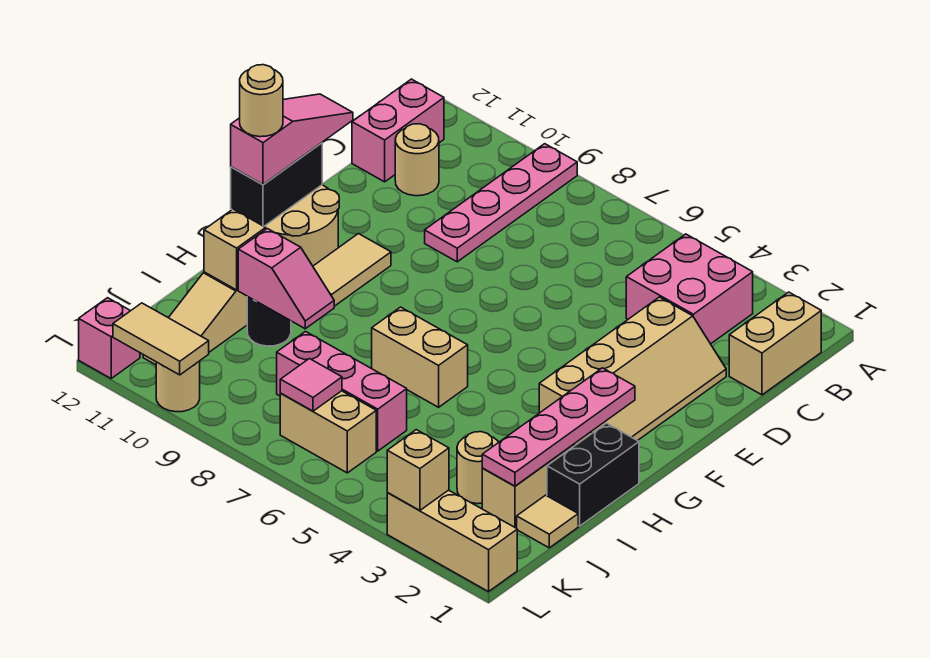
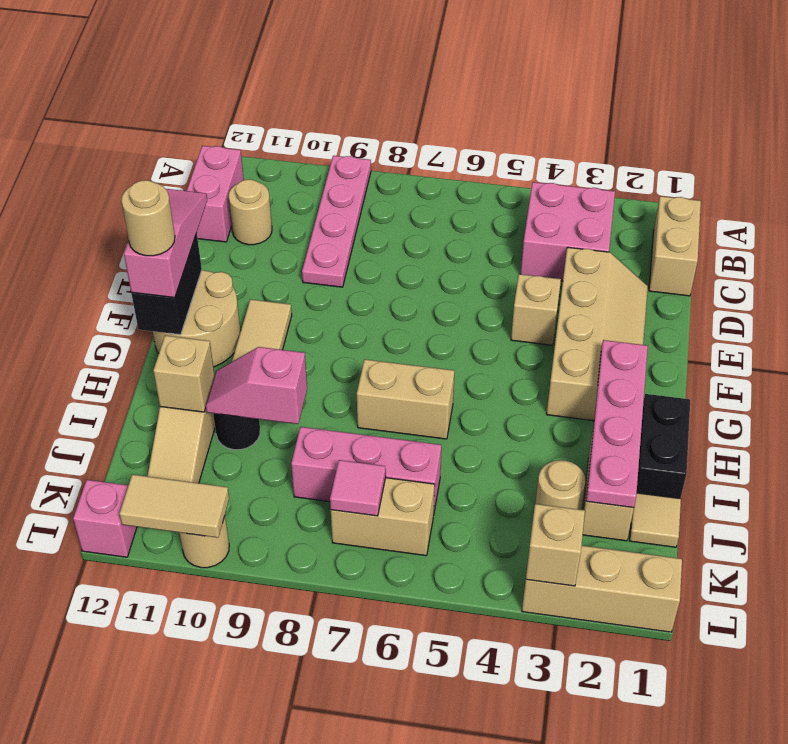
none -> tan 1x1 brick [511,274,561,345]
pink 1x2 slope [238,229,334,329] -> pink 1x2 slope turned to [206,347,307,424]

